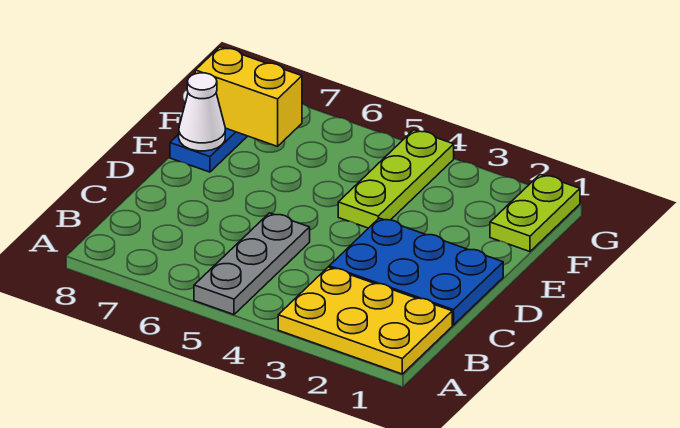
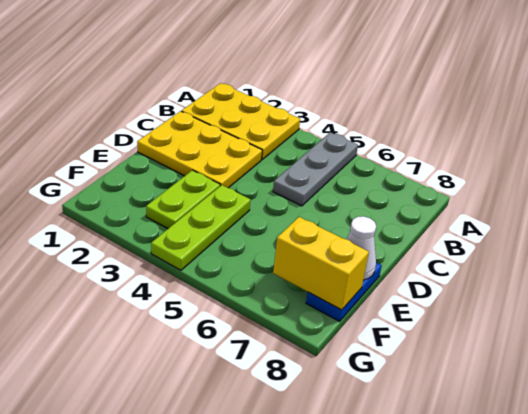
blue 2x3 plate [329,218,503,325] -> yellow 2x3 plate [137,111,262,188]
lime 1x2 plate [490,175,580,252] -> lime 1x2 plate moved to [146,170,220,229]

